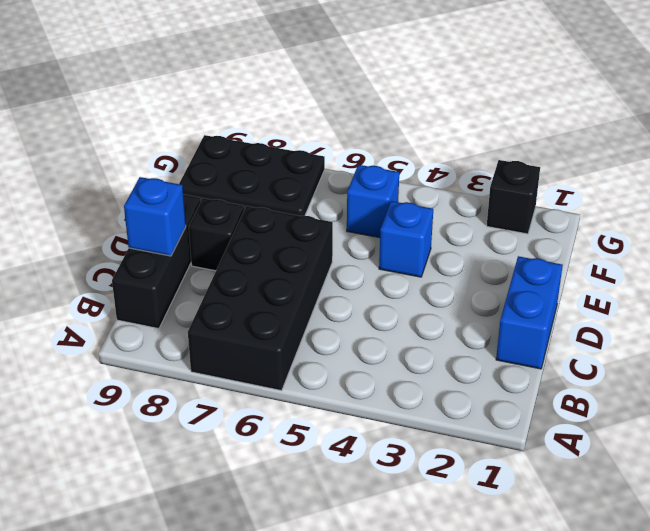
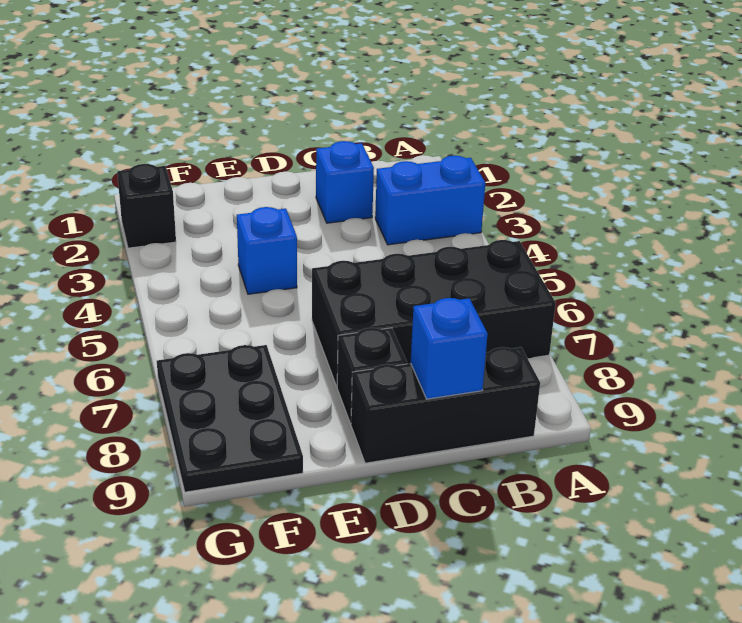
blue 1x2 brick [496,256,563,369] -> blue 1x2 brick moved to [375,156,485,245]
blue 1x1 brick [347,165,399,238] -> blue 1x1 brick moved to [316,141,374,223]

